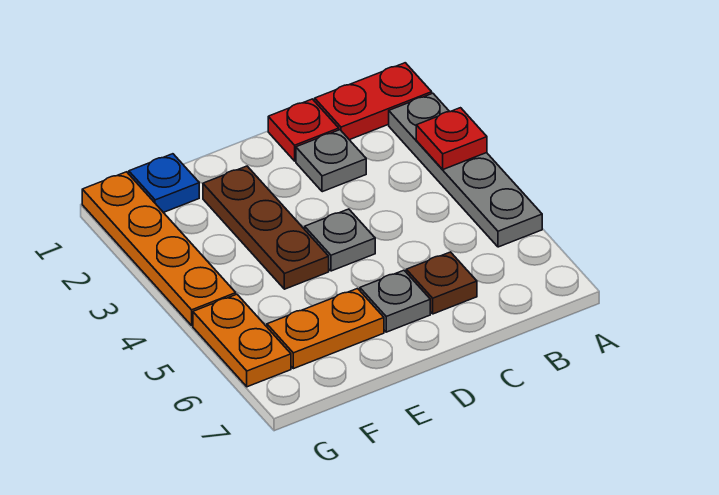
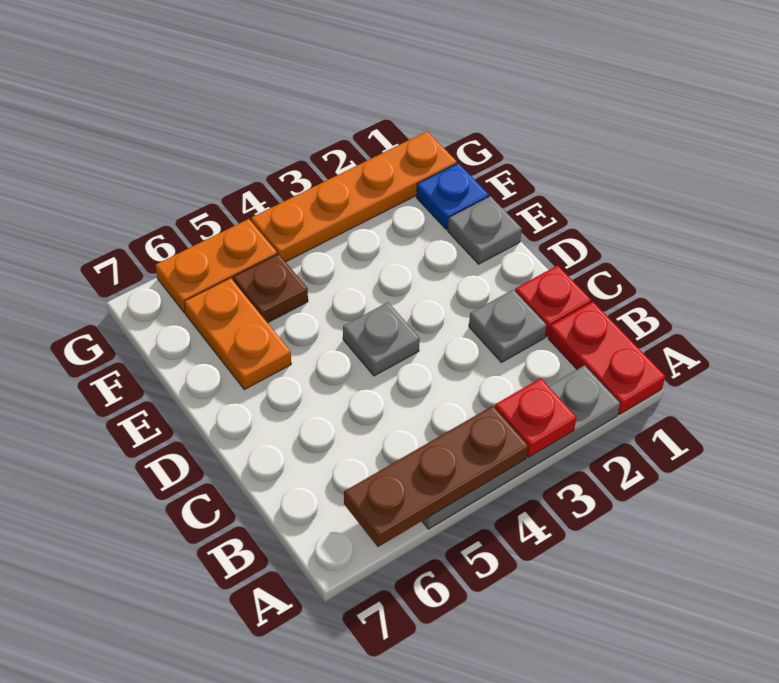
brown 1x1 plate [406,252,477,314] -> brown 1x1 plate moved to [233,254,308,323]
grey 1x1 plate [360,270,430,332] -> grey 1x1 plate moved to [448,196,522,264]
brown 1x3 plate [203,166,329,289] -> brown 1x3 plate moved to [344,406,528,547]

